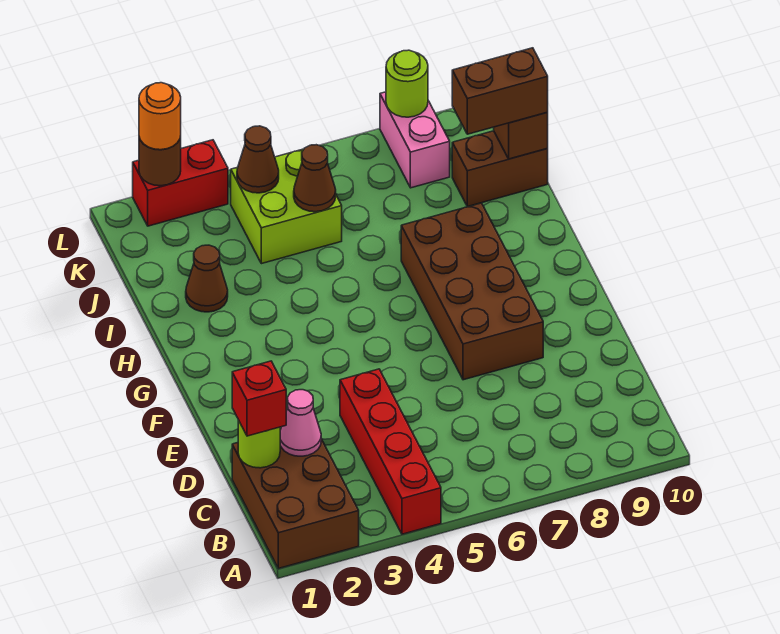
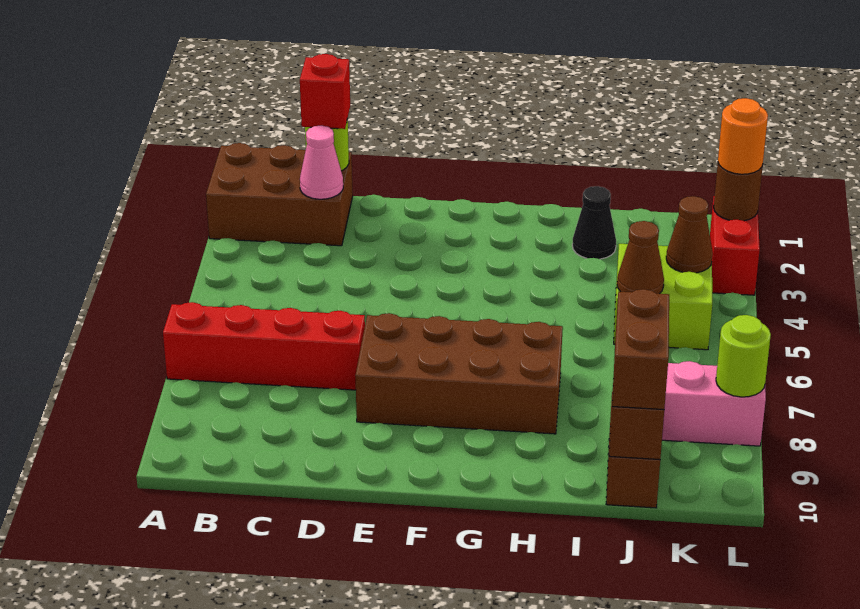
red 1x4 brick [340,369,441,534] -> red 1x4 brick moved to [163,302,365,390]
brown 1x1 cone [186,245,228,312] -> black 1x1 cone [572,186,616,259]

